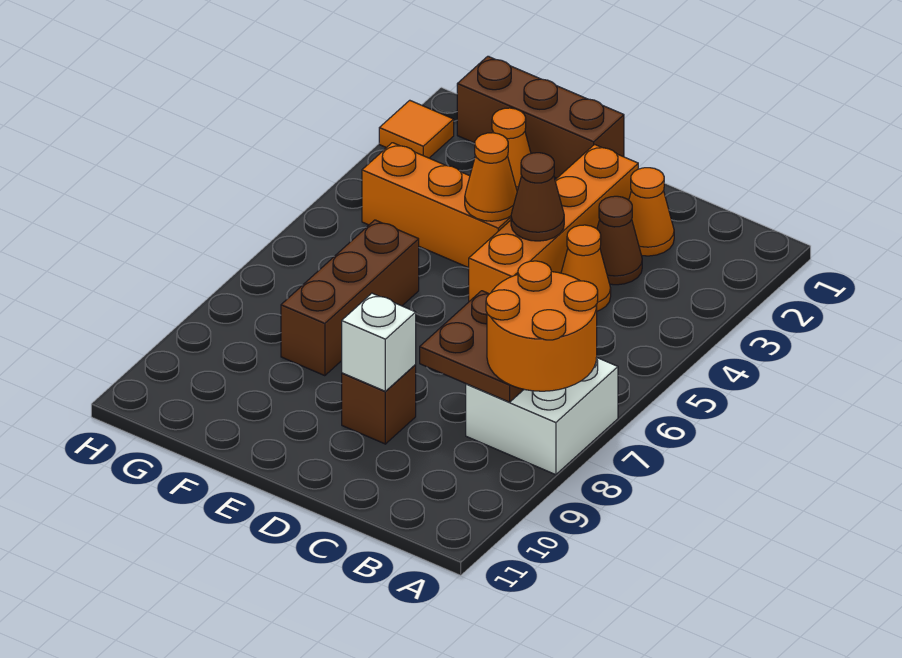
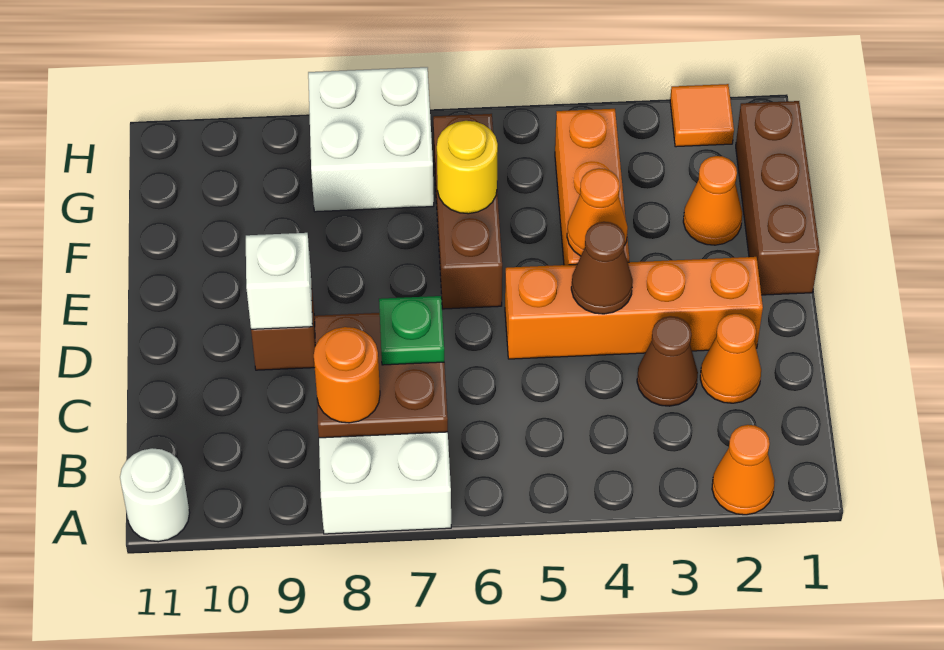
orange 2x2 round brick [486,261,598,391] -> orange 1x1 round brick [314,327,380,423]
none -> white 1x1 round brick [120,448,190,542]
orange 1x1 cone [561,225,611,311] -> orange 1x1 cone moved to [712,425,775,515]
none -> green 1x1 plate [379,296,444,365]
brown 1x3 brick [281,220,419,376] -> brown 1x3 brick turned to [433,114,502,309]
none -> yellow 1x1 round brick [437,121,498,214]
none -> white 2x2 brick [308,67,434,212]

